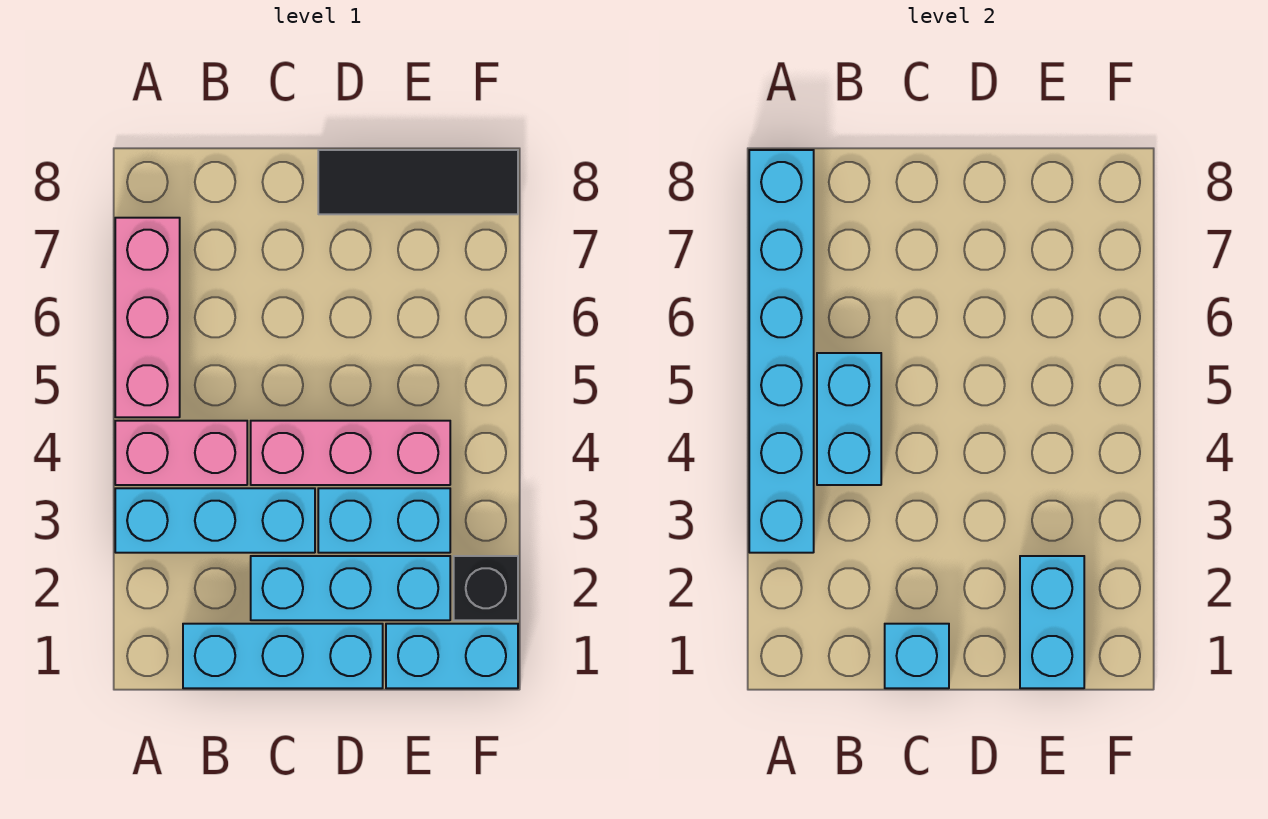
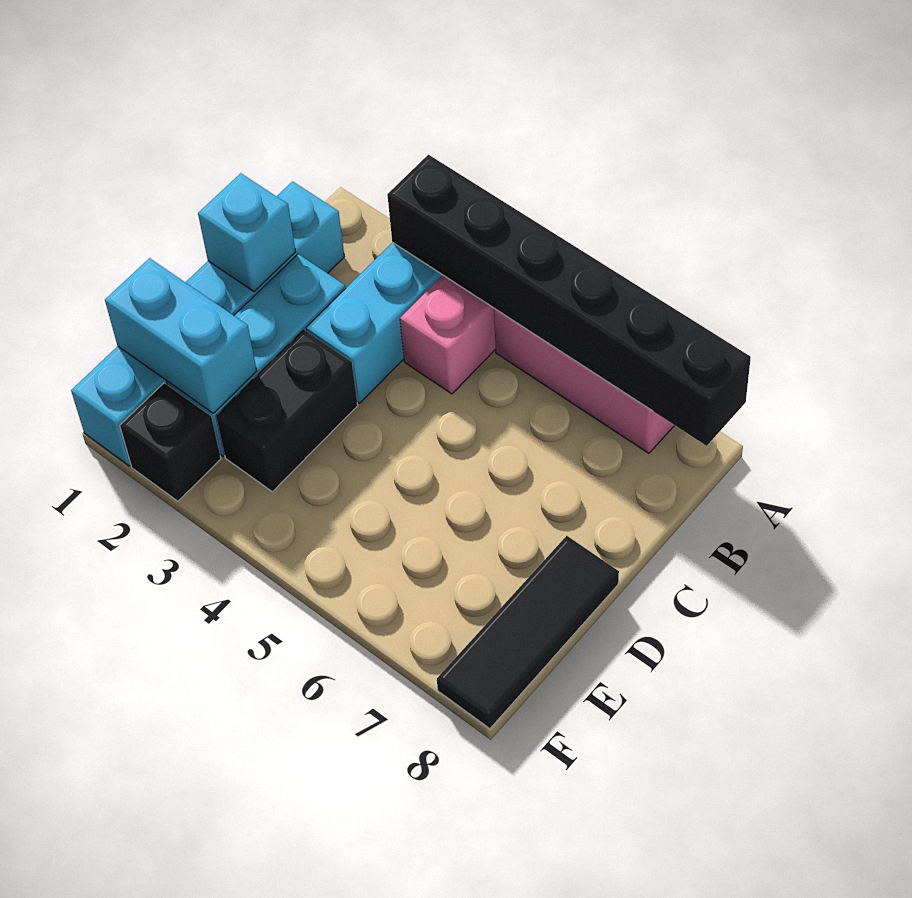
cyan 1x6 brick [749,150,814,553] -> black 1x6 brick [387,155,751,446]
cyan 1x2 brick [817,353,881,485] -> none
pink 1x3 brick [251,421,450,485] -> none
cyan 1x2 brick [318,488,450,553] -> black 1x2 brick [216,330,358,492]

